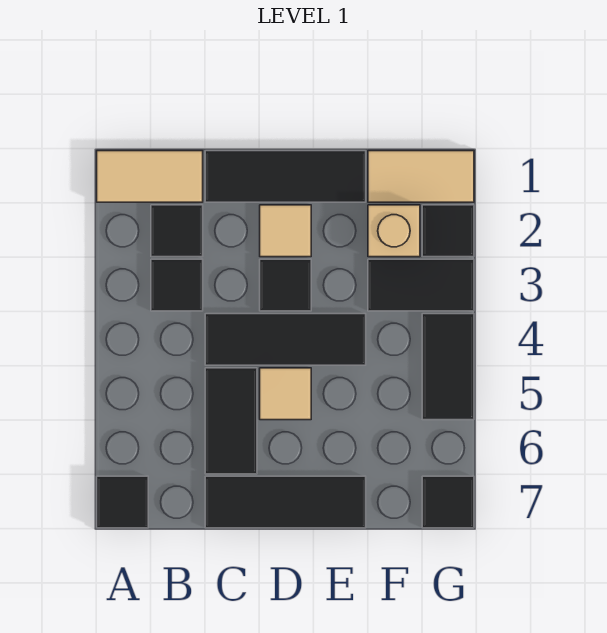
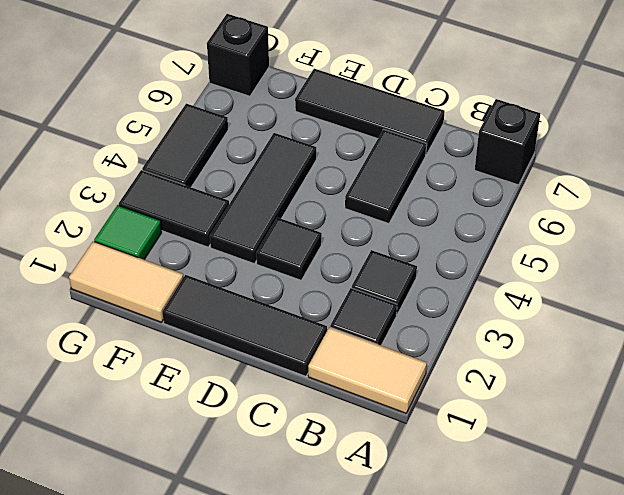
black 1x1 tile [97,476,148,528] -> black 1x1 brick [475,99,540,185]
black 1x3 tile [205,314,366,365] -> black 1x3 tile turned to [210,133,316,264]
tan 1x1 tile [260,205,311,257] -> none
tan 1x1 tile [260,368,311,420] -> none
tan 1x1 brick [368,205,420,257] -> none
black 1x1 tile [422,205,474,257] -> green 1x1 tile [94,205,162,260]
black 1x1 tile [422,476,474,528] -> black 1x1 brick [207,14,269,96]

